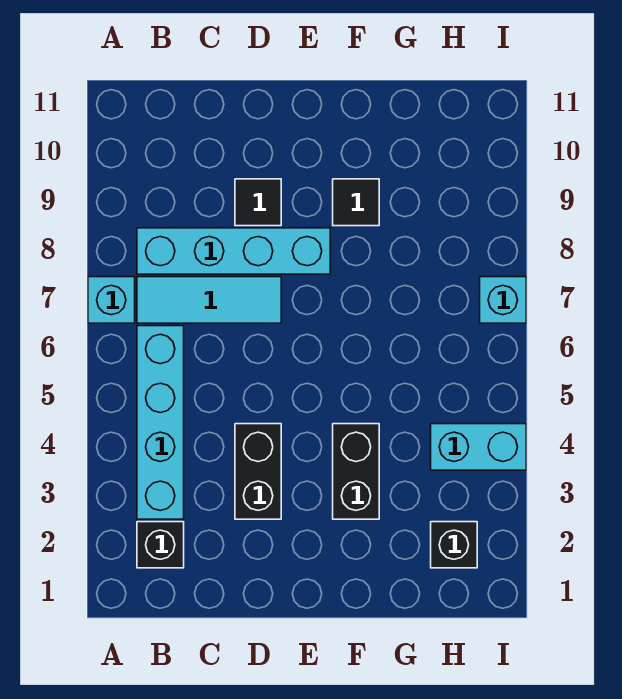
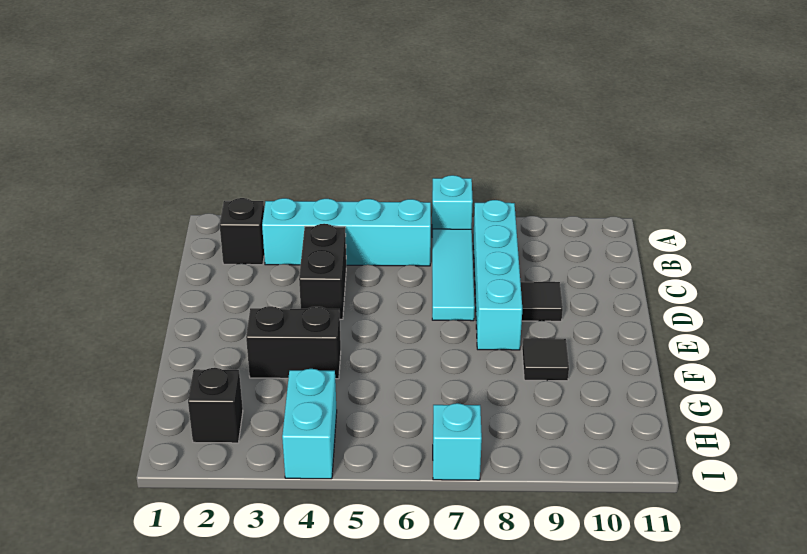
black 1x2 brick [235,424,281,519] -> black 1x2 brick turned to [299,224,346,319]

